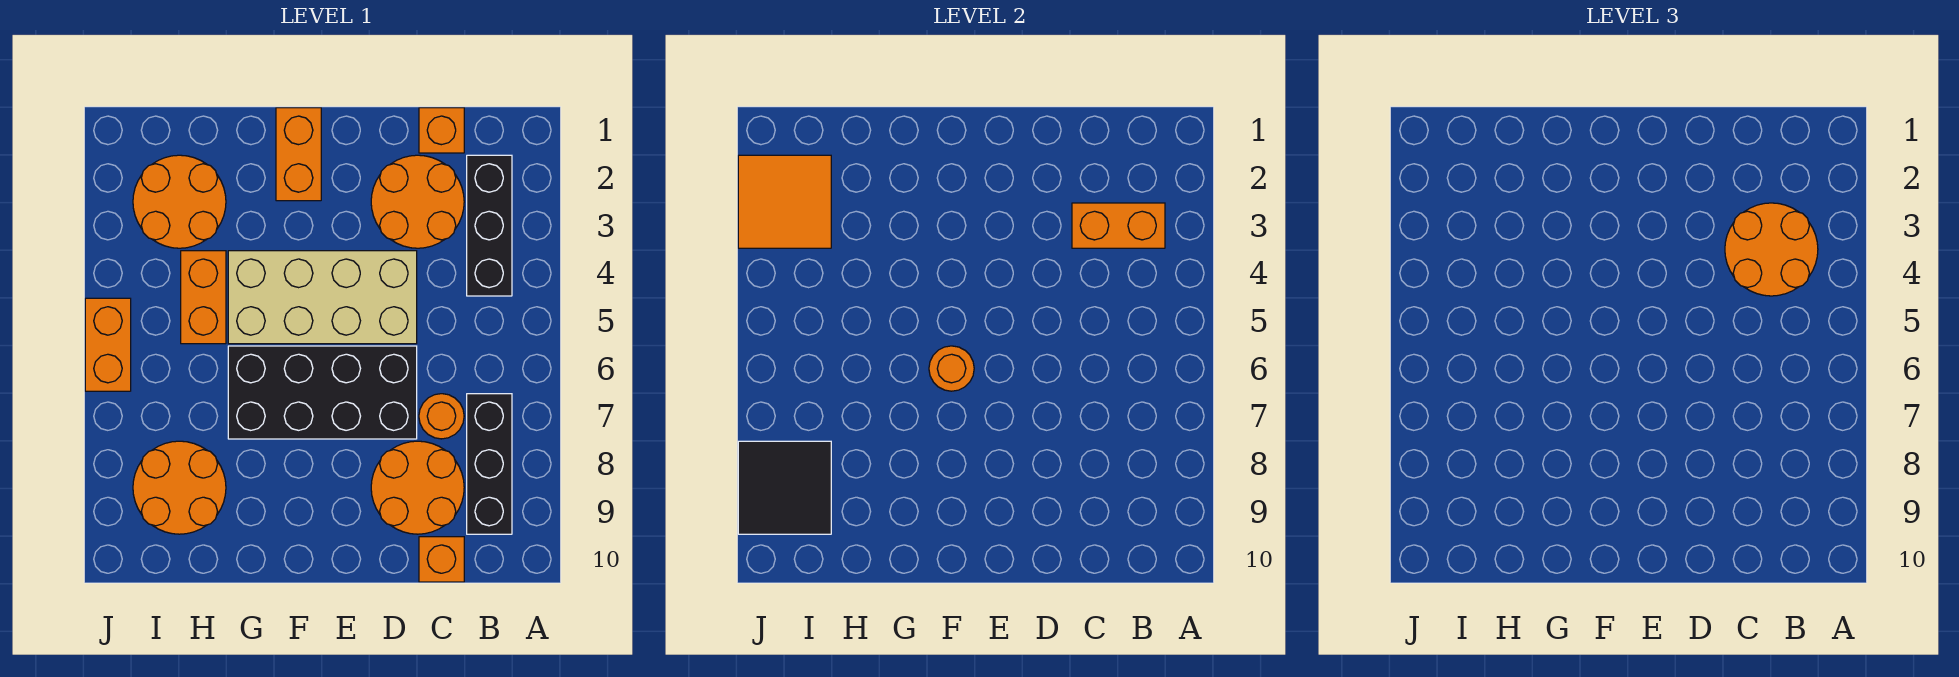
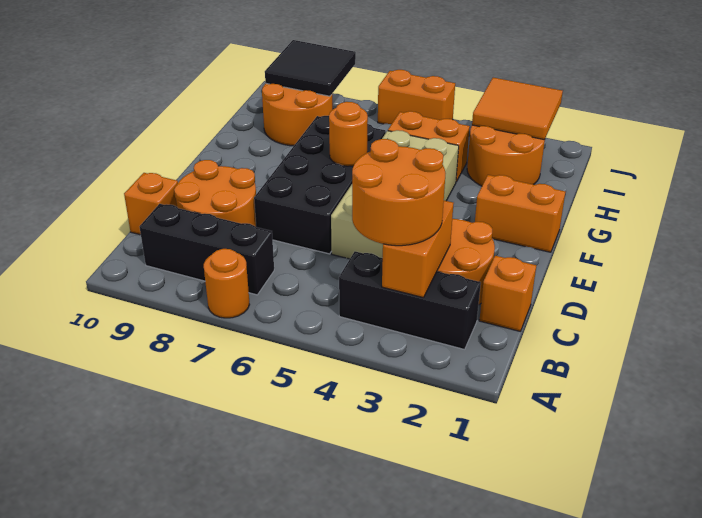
orange 1x1 round brick [419,394,464,439] -> orange 1x1 round brick moved to [204,249,250,318]

